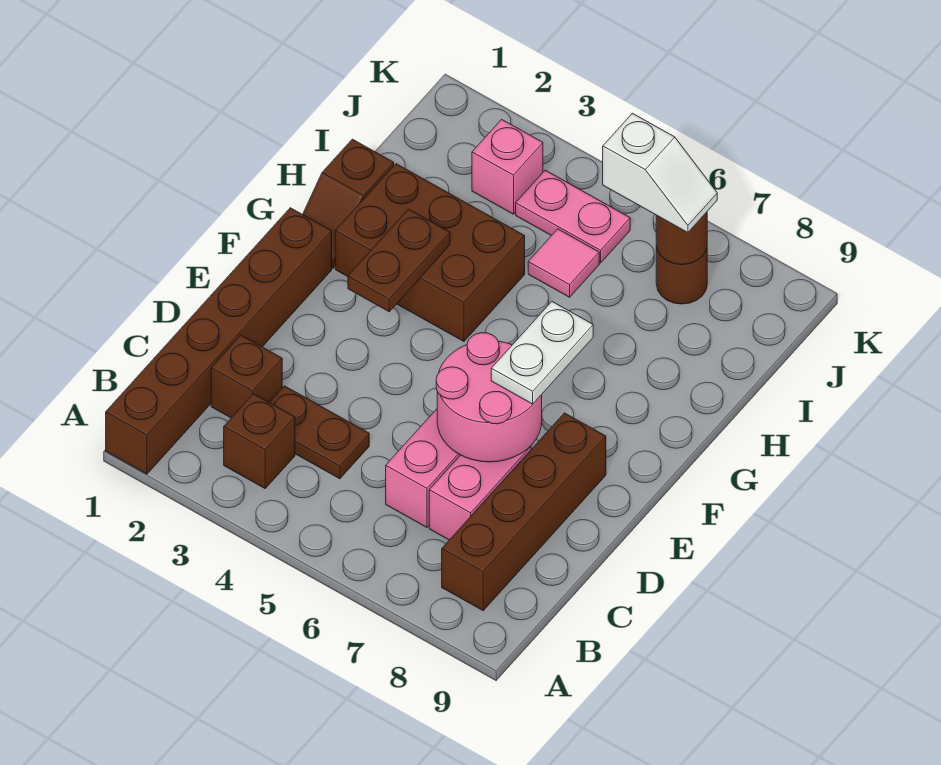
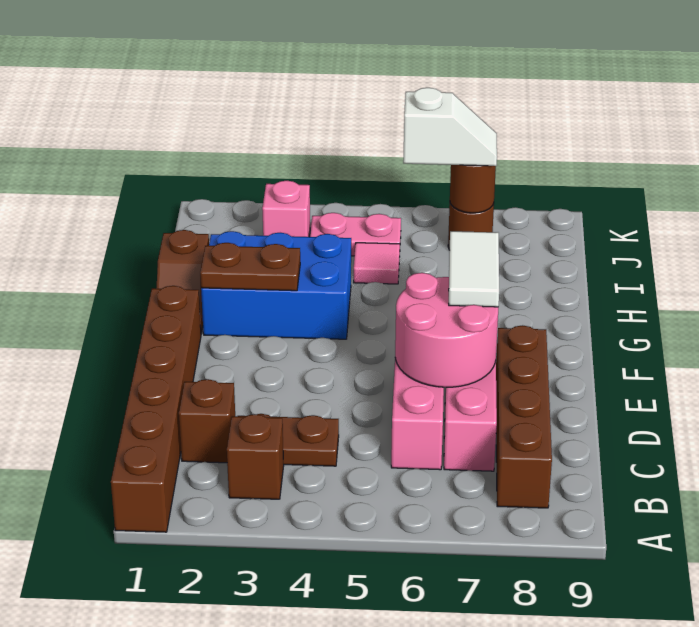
white 1x2 plate [491,302,593,404] -> white 1x2 tile [449,231,499,307]
brown 1x2 plate [348,209,450,312] -> brown 1x2 plate turned to [200,243,300,291]
brown 2x3 brick [335,164,525,341] -> blue 2x3 brick [201,231,351,339]

